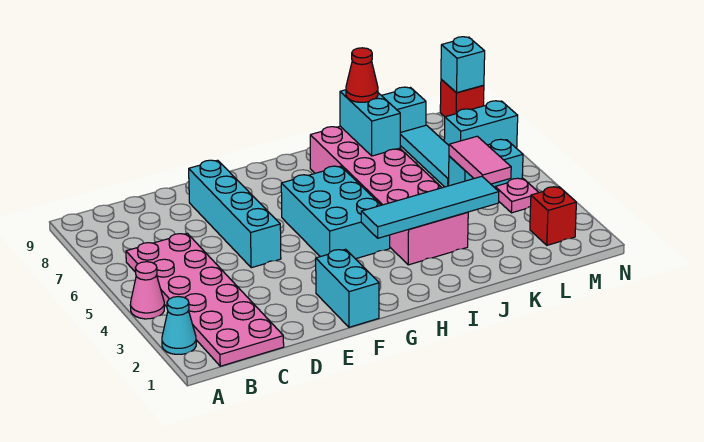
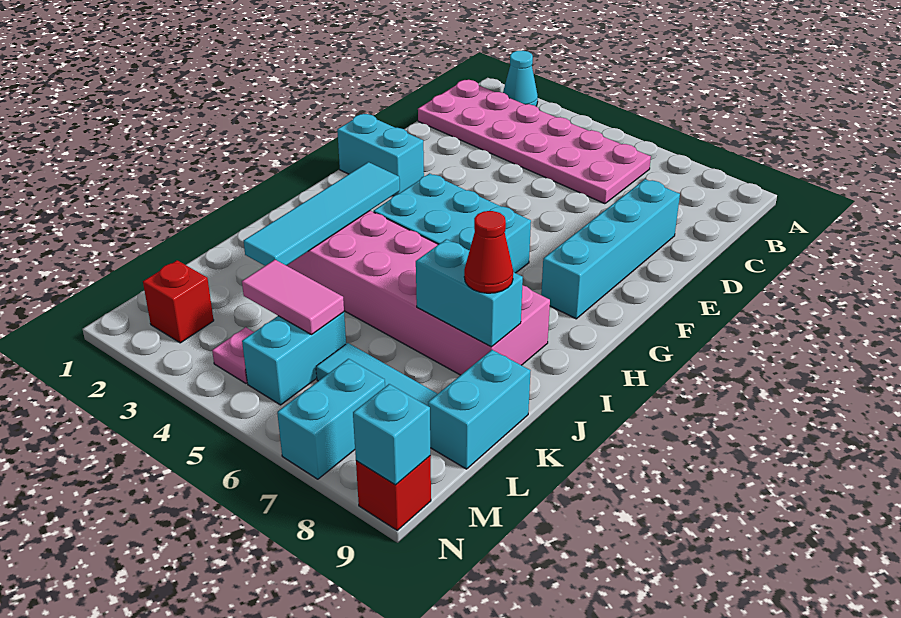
pink 1x1 cone [130,262,164,319] -> none
cyan 1x4 brick [189,160,281,268] -> cyan 1x4 brick turned to [541,179,680,319]

